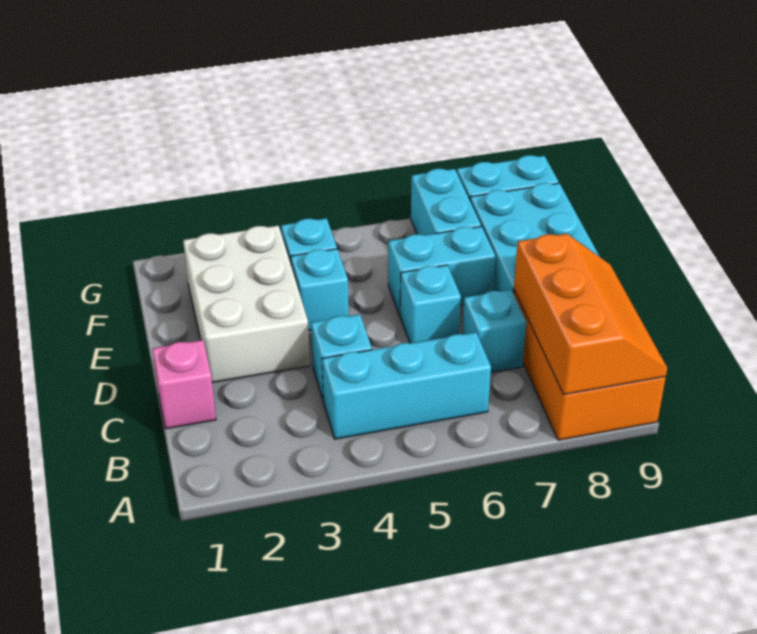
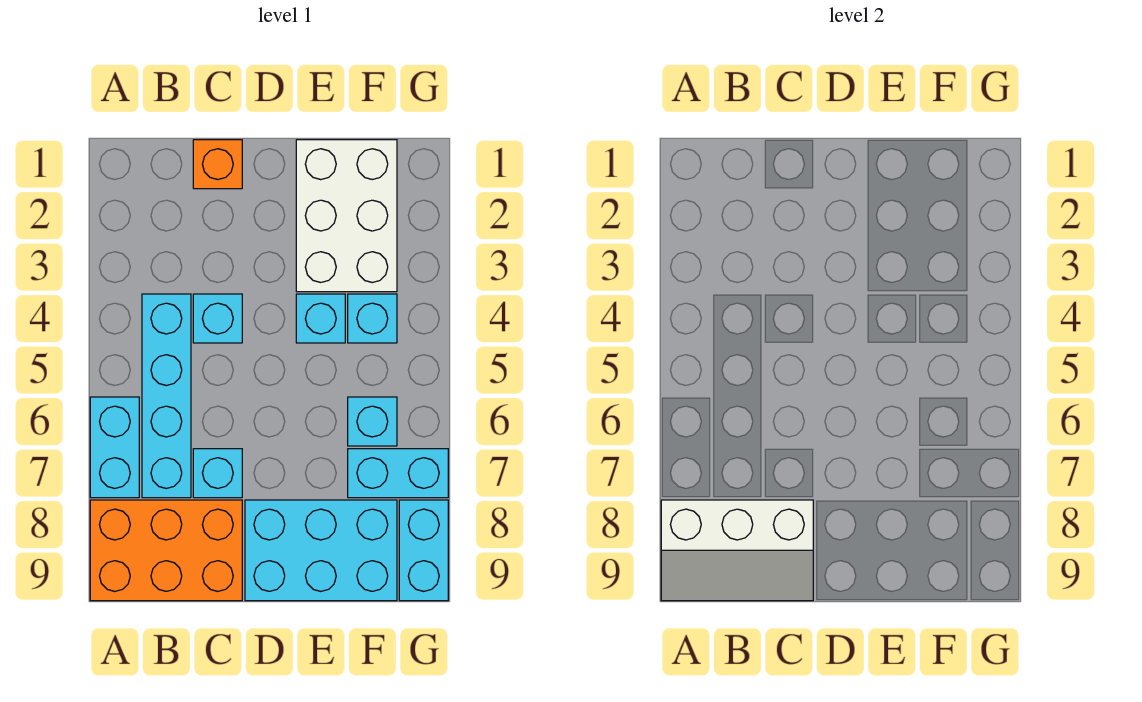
orange 2x3 slope [514,234,667,394] -> white 2x3 slope [661,500,813,601]
cyan 1x3 brick [322,332,491,439] -> cyan 1x4 brick [142,294,191,498]
pink 1x1 brick [152,340,216,429] -> orange 1x1 brick [193,140,242,189]
white 2x3 brick [183,226,310,383] -> white 2x3 brick turned to [296,140,397,292]
cyan 1x1 brick [400,265,461,343] -> cyan 1x1 brick moved to [348,397,397,446]
cyan 1x2 brick [388,226,495,315] -> cyan 1x2 brick moved to [90,397,139,498]

